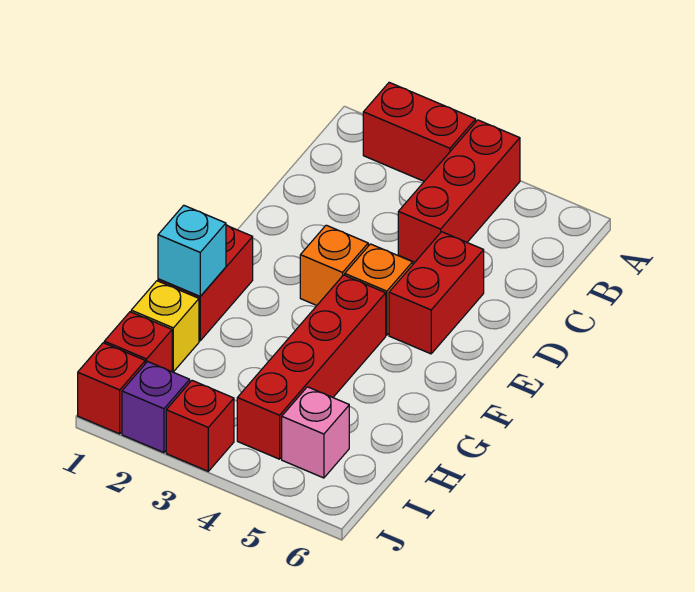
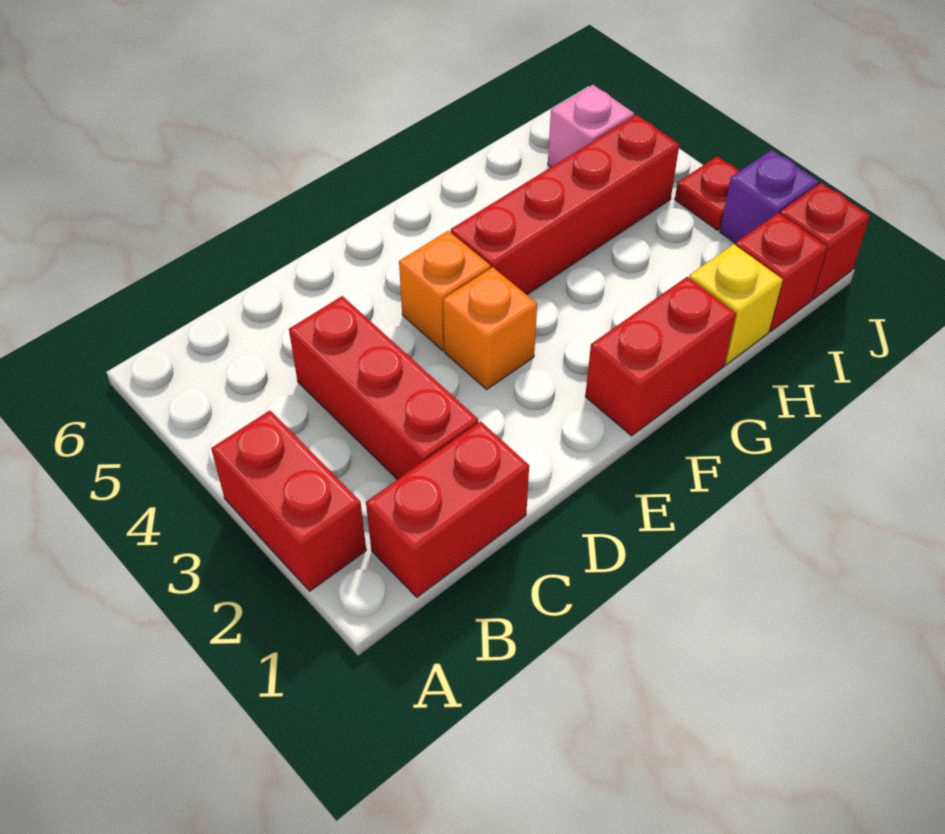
red 1x3 brick [398,120,520,262] -> red 1x3 brick turned to [289,296,478,480]
red 1x2 brick [389,232,484,354] -> red 1x2 brick moved to [366,421,529,597]
cyan 1x1 brick [158,205,226,296] -> none
red 1x1 brick [166,381,234,471] -> red 1x1 plate [675,156,739,230]

